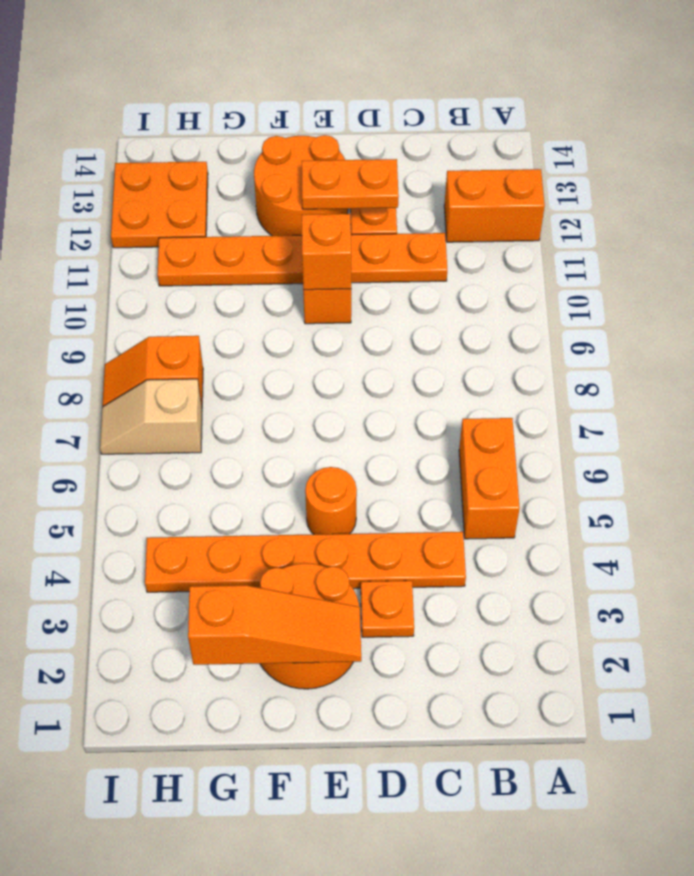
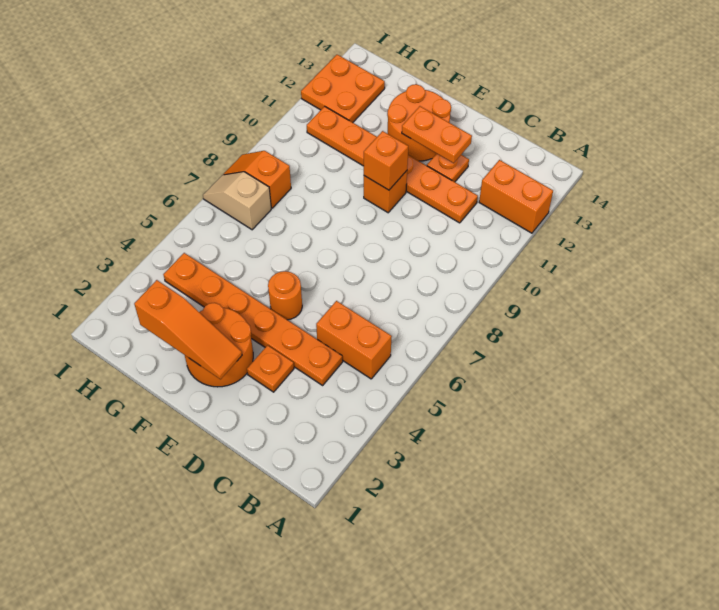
orange 1x2 brick [459,418,520,539] -> orange 1x2 brick turned to [316,301,392,379]

